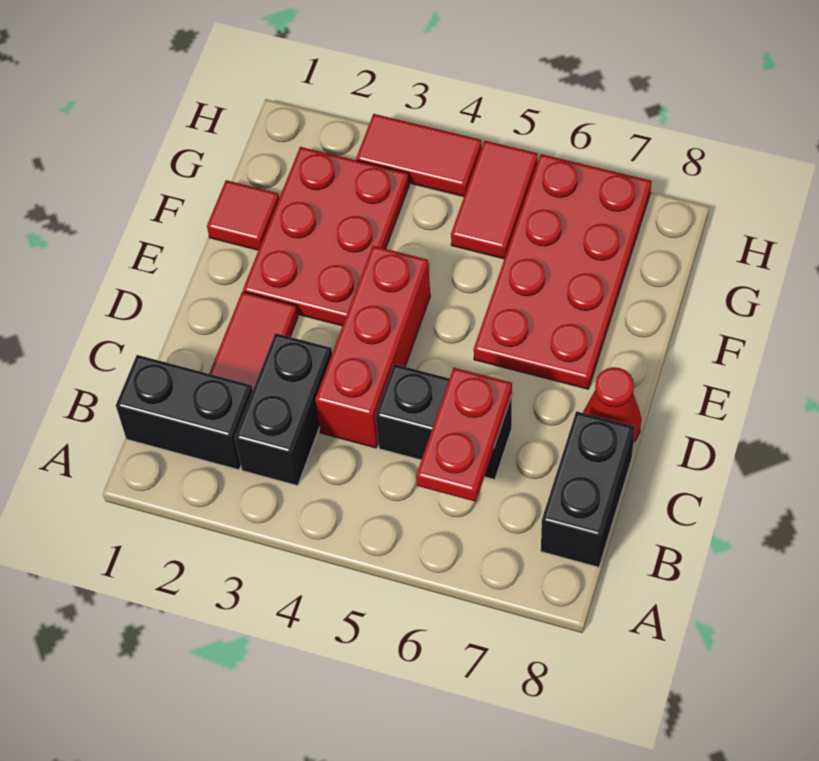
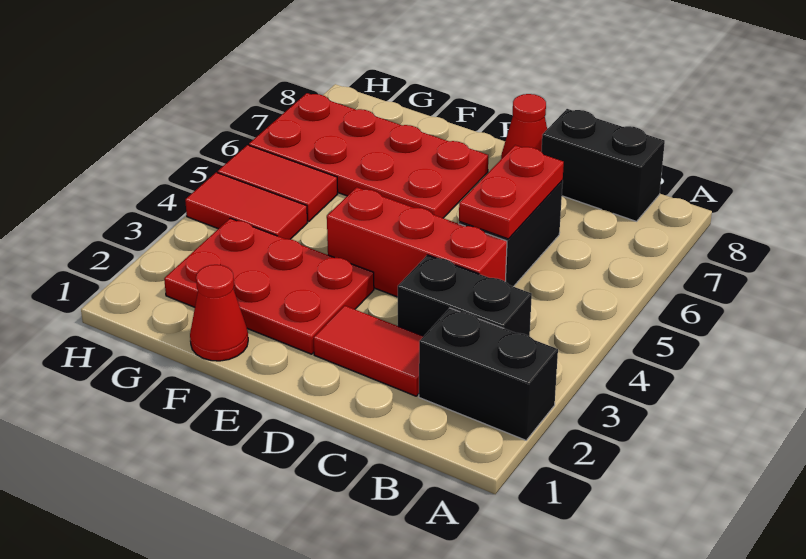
black 1x2 brick [116,355,253,470] -> black 1x2 brick turned to [419,308,558,440]
red 1x2 plate [416,368,512,502] -> red 1x2 plate turned to [459,145,564,239]
red 1x1 tile [207,180,279,250] -> red 1x1 cone [190,265,248,361]
red 1x2 tile [356,114,482,196] -> red 1x2 tile turned to [185,172,307,239]

